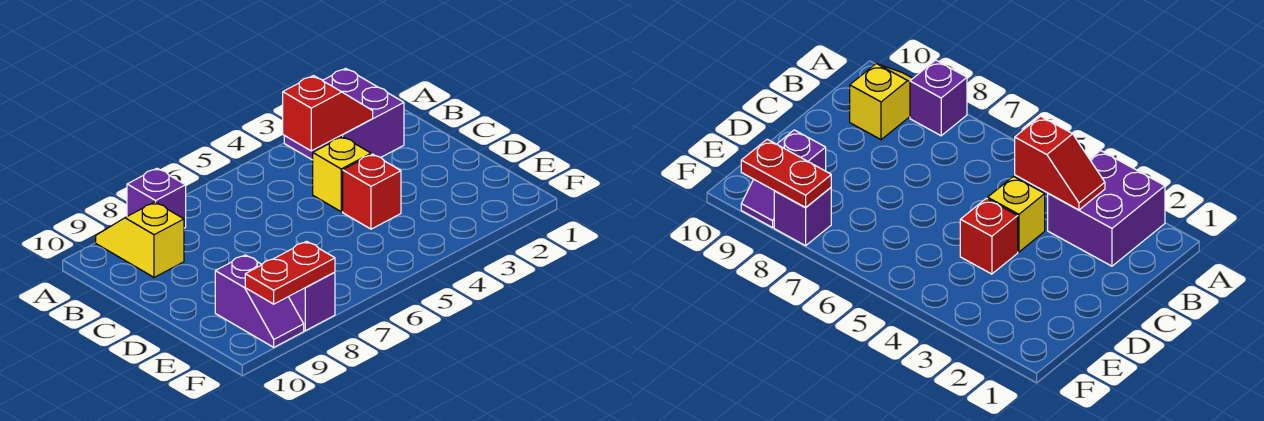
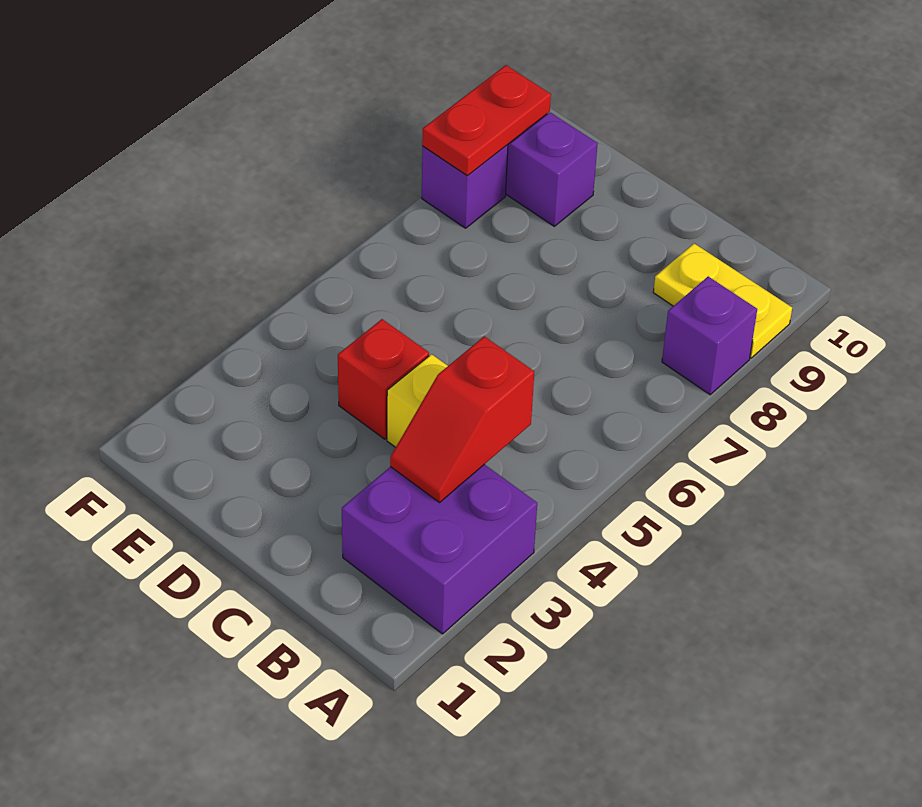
yellow 1x2 slope [96,202,184,277] -> yellow 1x2 plate [653,244,792,358]

